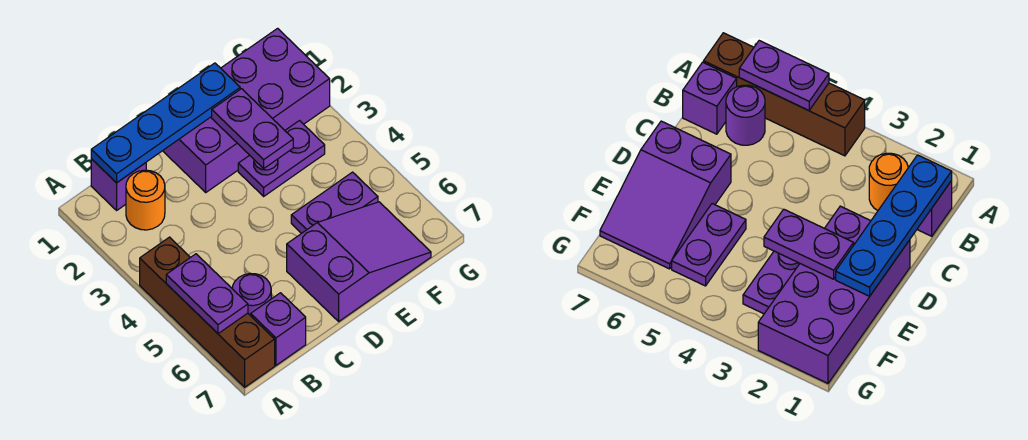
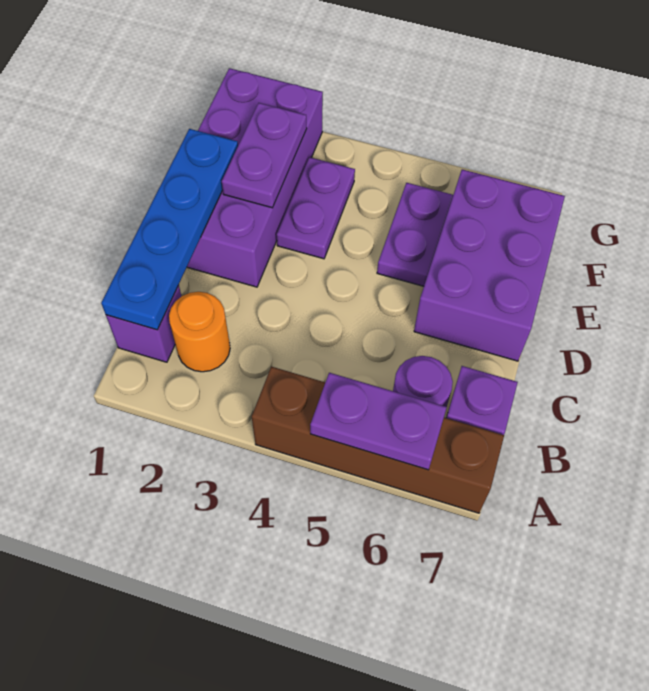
purple 2x3 slope [287,202,431,321] -> purple 2x3 brick [414,169,565,361]
purple 1x2 plate [212,89,293,168] -> purple 1x2 plate turned to [222,103,307,208]

